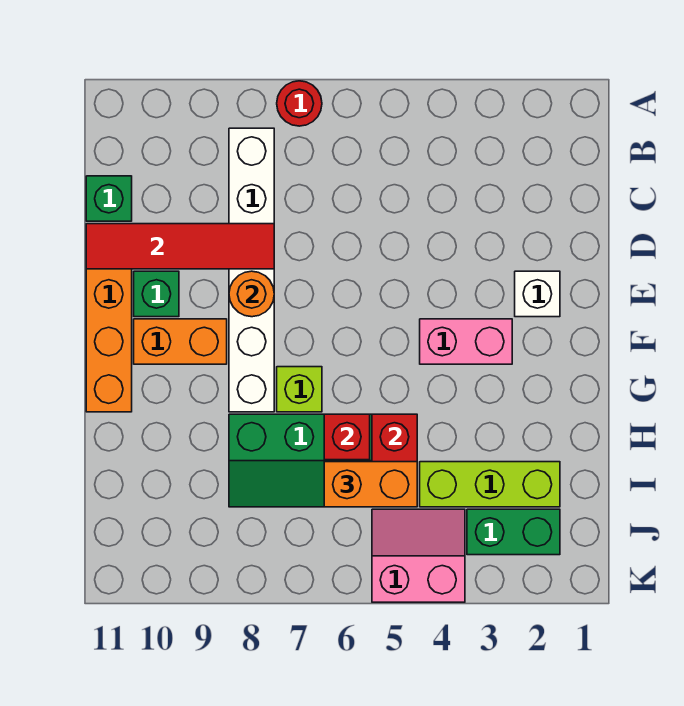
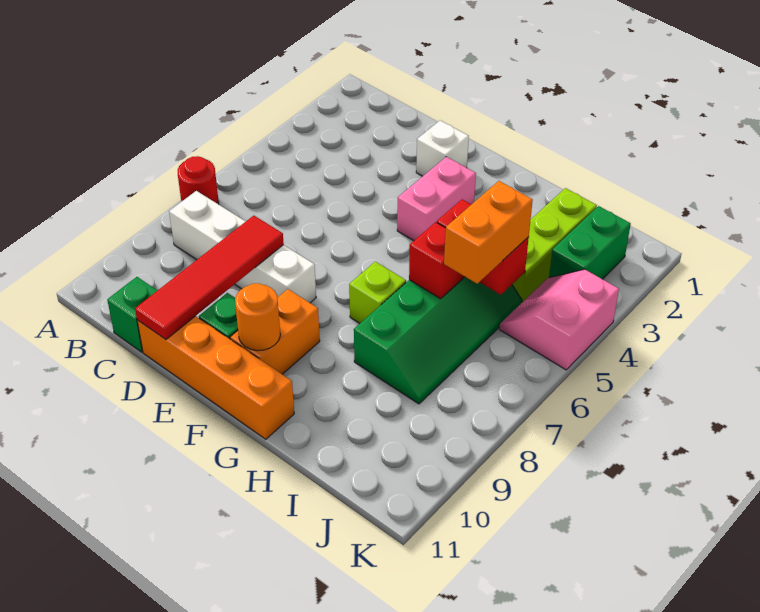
white 1x6 brick [229,128,274,412] -> white 1x4 brick [169,191,316,303]
orange 1x1 round brick [229,271,274,317] -> orange 1x1 round brick moved to [235,283,280,351]

